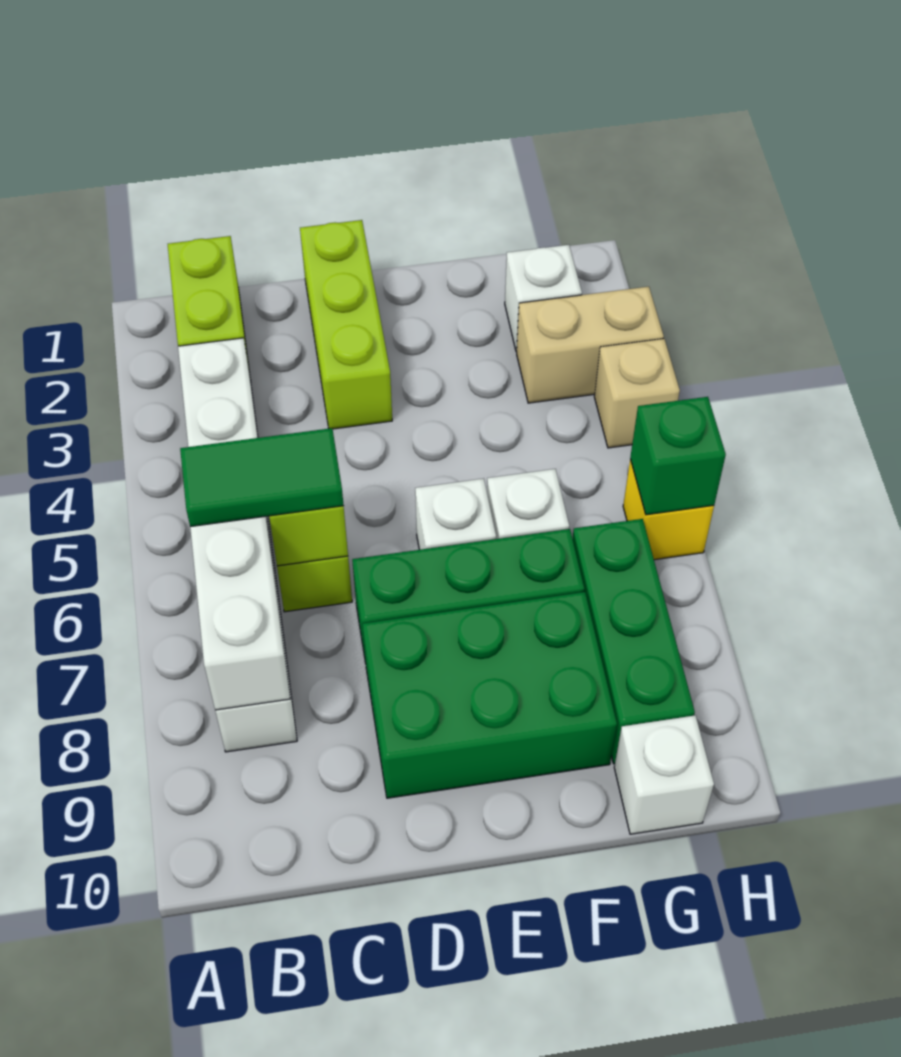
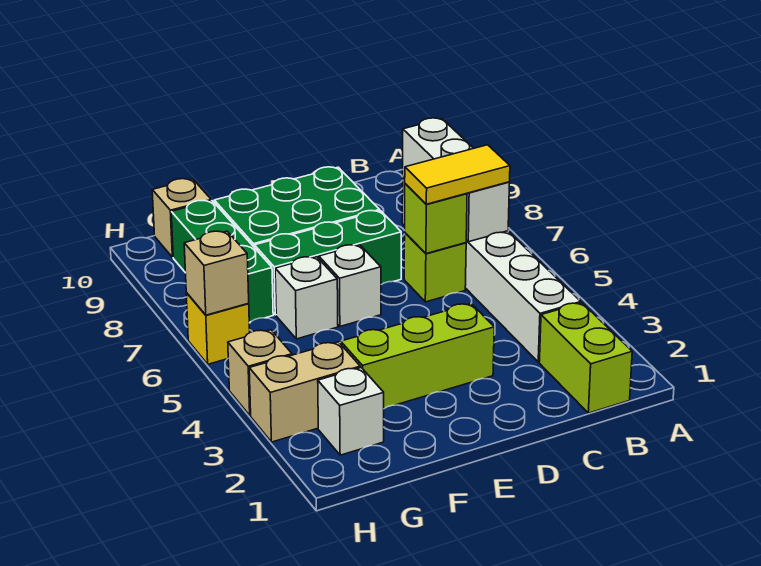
green 1x2 tile [180,428,344,527] -> yellow 1x2 tile [405,145,510,204]
lime 1x3 brick [300,220,392,429] -> lime 1x3 brick turned to [341,304,494,408]
white 1x1 brick [614,715,714,834] -> tan 1x1 brick [152,179,211,257]
green 1x1 brick [630,397,726,515] -> tan 1x1 brick [184,231,249,315]

